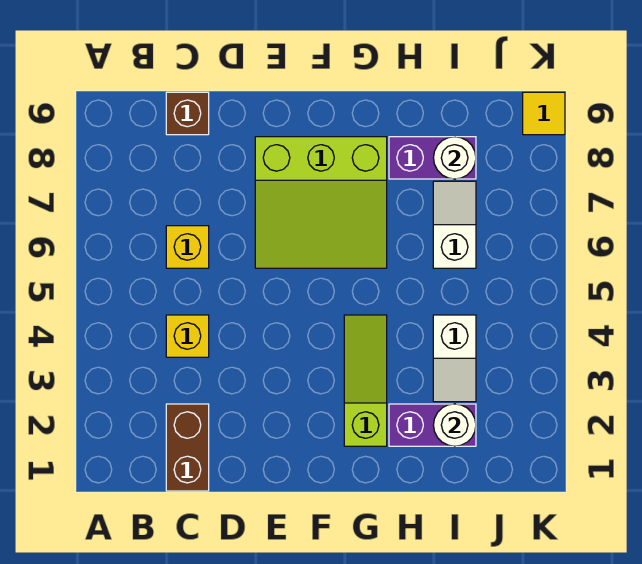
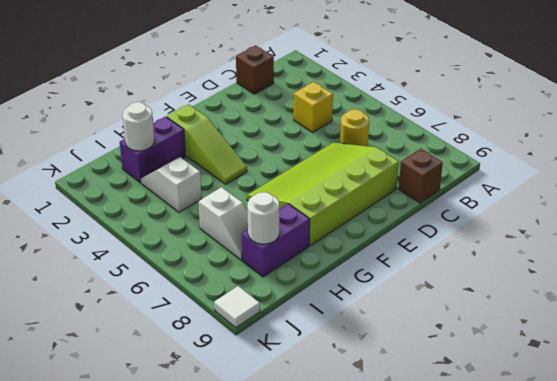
brown 1x2 brick [166,404,209,491] -> brown 1x1 brick [236,45,274,94]
yellow 1x1 brick [166,226,209,268] -> yellow 1x1 round brick [340,109,369,146]
lime 3x3 slope [255,137,387,268] -> lime 3x4 slope [247,142,399,246]
yellow 1x1 tile [523,92,565,135] -> white 1x1 tile [214,286,260,328]

